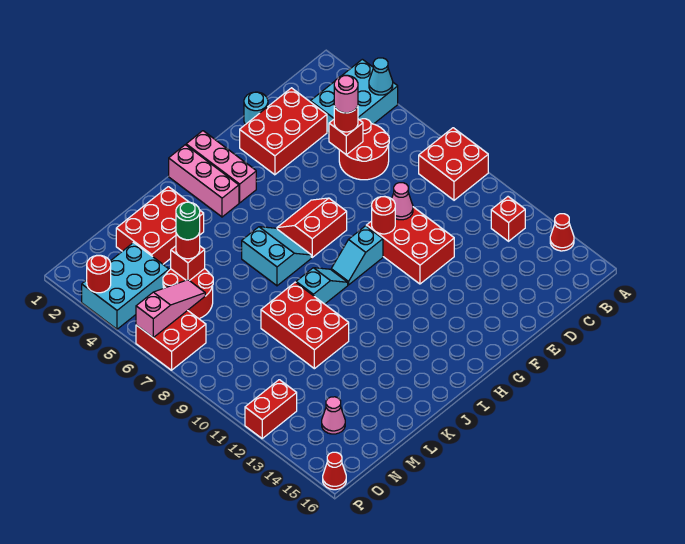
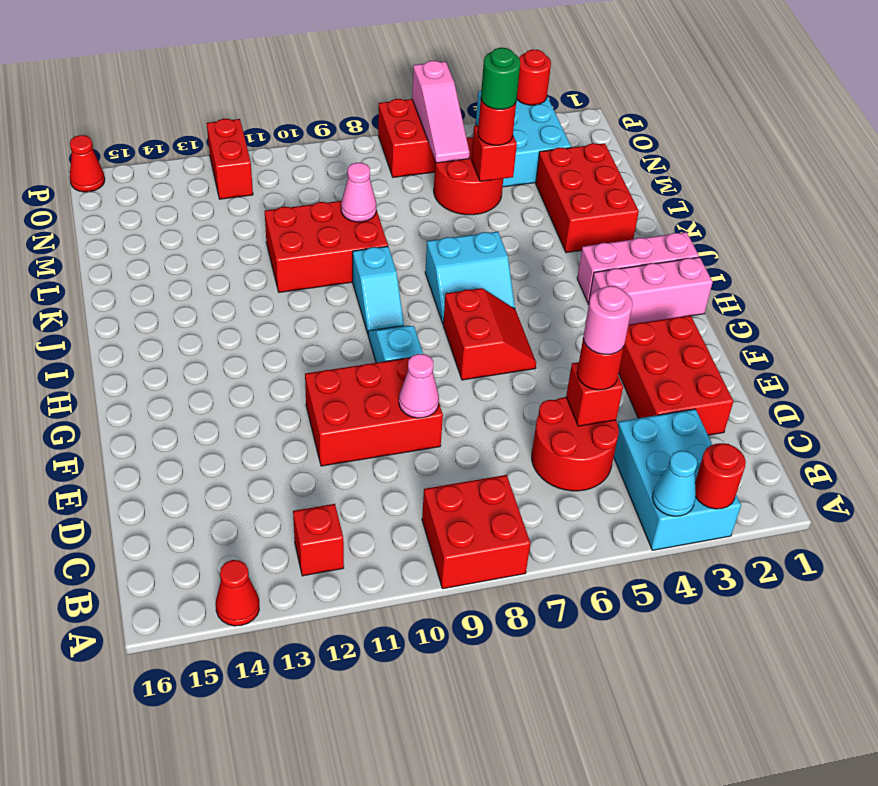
cyan 1x1 round brick [244,92,268,125] -> none
red 1x1 round brick [372,196,395,234] -> red 1x1 round brick moved to [695,443,746,509]
pink 1x1 cone [322,397,345,434] -> pink 1x1 cone moved to [341,163,376,222]

